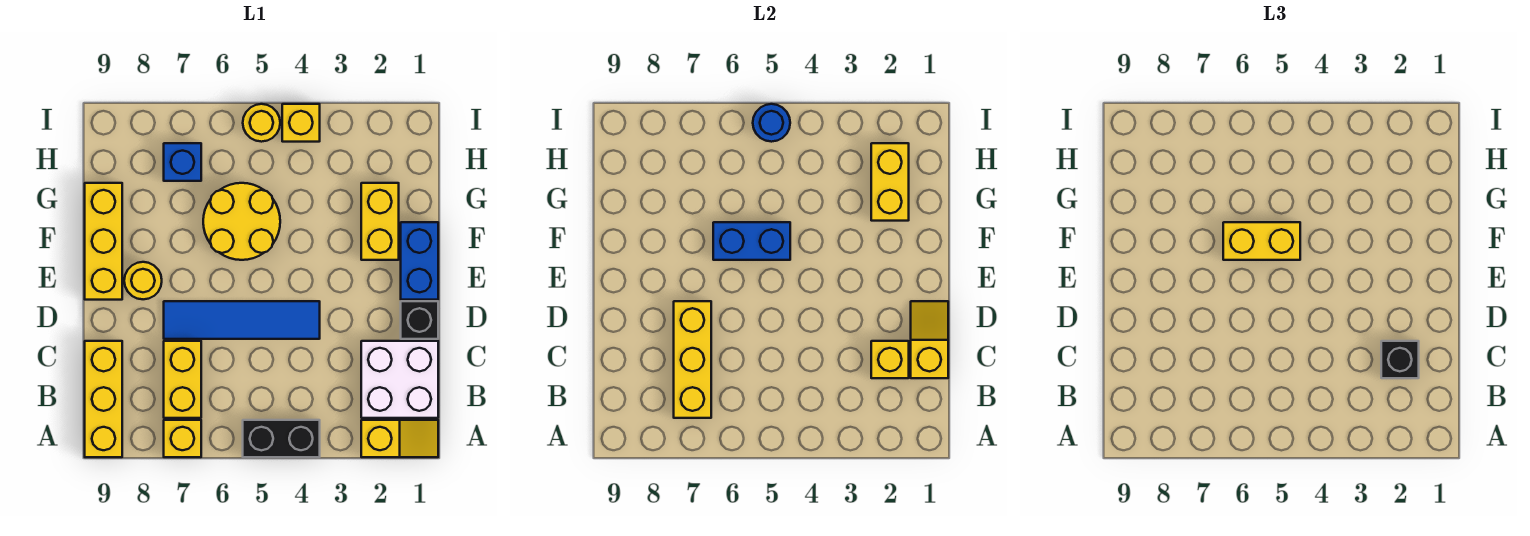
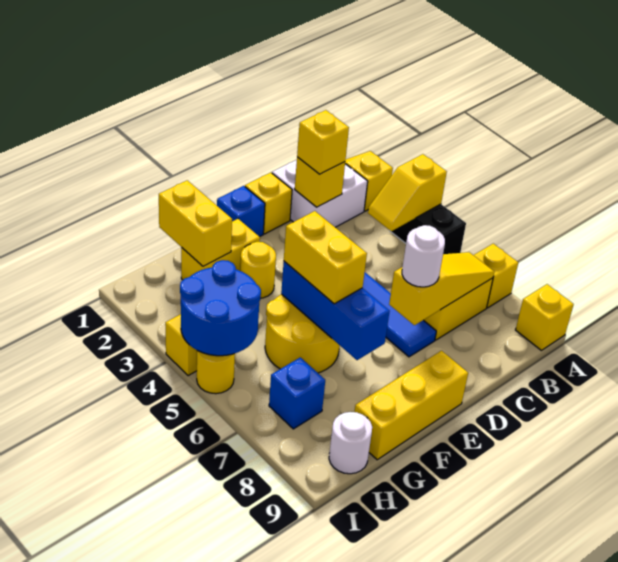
yellow 1x3 brick [85,341,122,457] -> yellow 1x1 brick [516,284,574,350]
yellow 1x3 brick [674,301,711,418] -> yellow 1x3 slope [389,252,494,325]
yellow 1x2 slope [911,301,948,378] -> yellow 1x2 slope moved to [368,154,447,231]
black 1x1 brick [1381,341,1419,378] -> yellow 1x1 brick [297,110,349,174]
black 1x1 brick [401,301,438,339] -> yellow 1x1 brick [245,173,292,234]
none -> white 1x1 round brick [402,225,445,287]
blue 1x2 brick [401,222,438,300] -> blue 1x1 brick [217,186,265,237]
yellow 1x1 round brick [124,262,162,299] -> yellow 1x1 round brick moved to [240,242,276,298]
blue 1x2 brick [713,222,790,260] -> blue 1x3 brick [281,261,390,360]
yellow 1x2 brick [871,143,909,221] -> yellow 1x2 brick turned to [159,180,232,266]
none -> white 1x1 round brick [329,412,372,474]
blue 1x1 round brick [753,104,790,142] -> blue 2x2 round brick [180,260,261,356]

